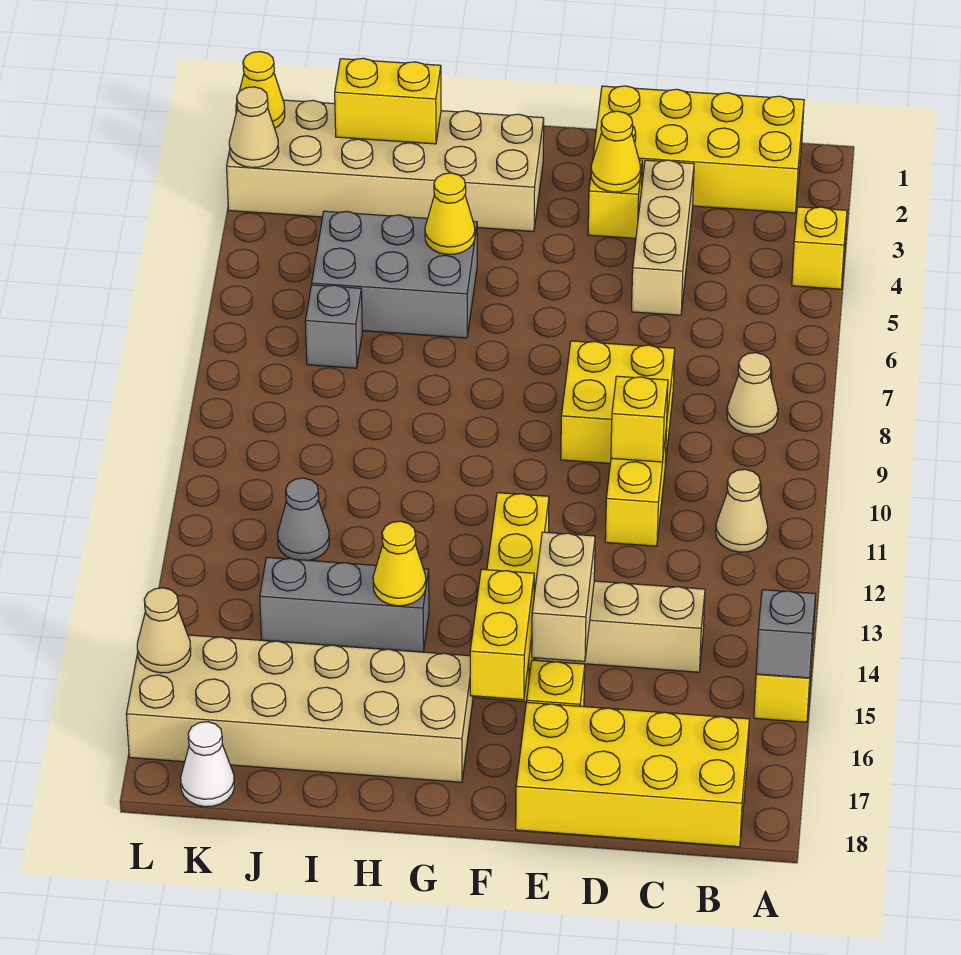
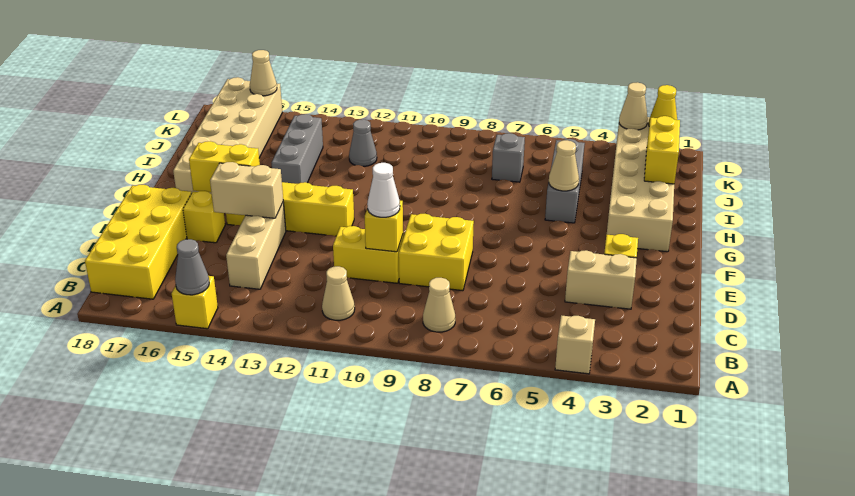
yellow 1x1 brick [792,207,847,289] -> tan 1x1 brick [555,315,595,374]
grey 1x1 brick [756,590,816,678] -> grey 1x1 cone [175,239,209,295]
yellow 2x4 brick [593,86,804,213] -> none
tan 1x3 brick [632,160,694,315] -> tan 1x2 brick [565,250,637,309]
yellow 1x1 cone [591,111,641,192] -> none
grey 2x3 brick [312,211,477,338] -> grey 1x3 brick [545,139,585,223]
yellow 1x1 cone [425,173,475,255] -> tan 1x1 cone [549,140,579,191]
yellow 1x1 cone [373,521,426,606] -> none
white 1x1 cone [181,722,234,807] -> white 1x1 cone moved to [367,163,400,217]

